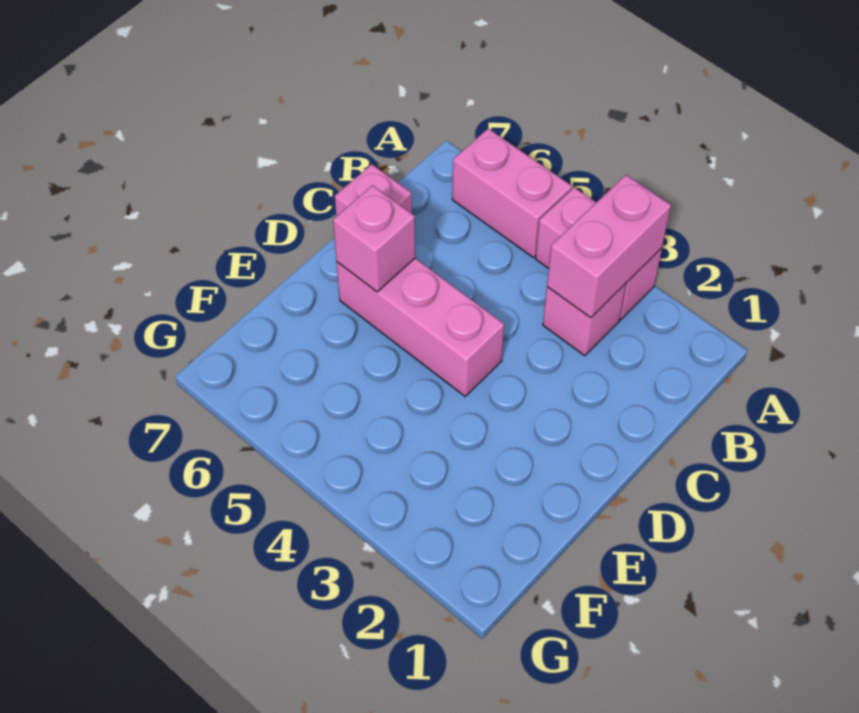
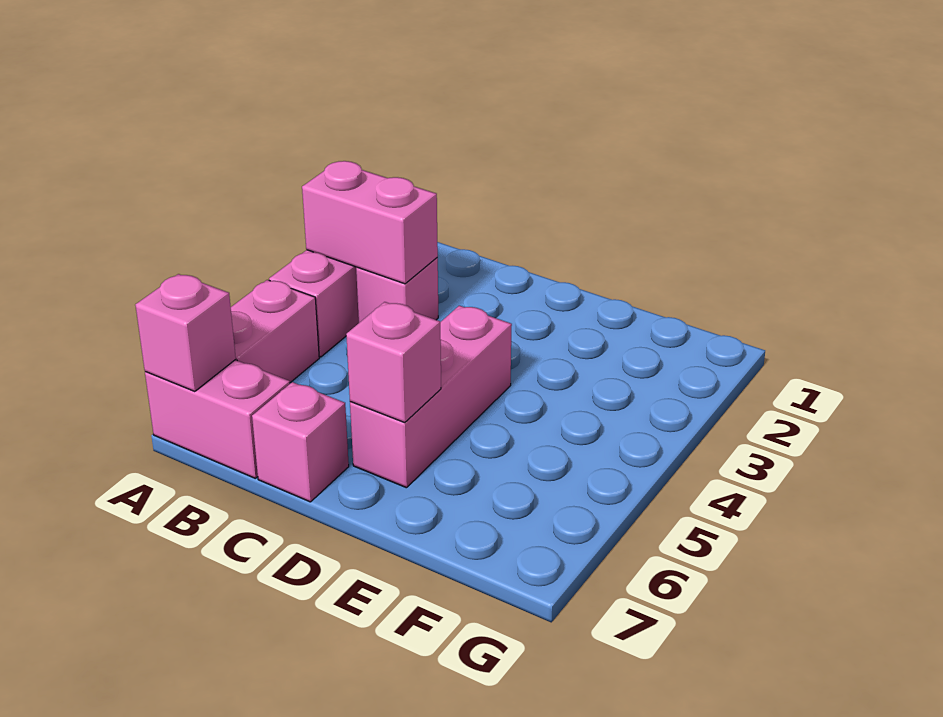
none -> pink 1x2 brick [145,360,290,479]
none -> pink 1x1 brick [135,274,236,391]

